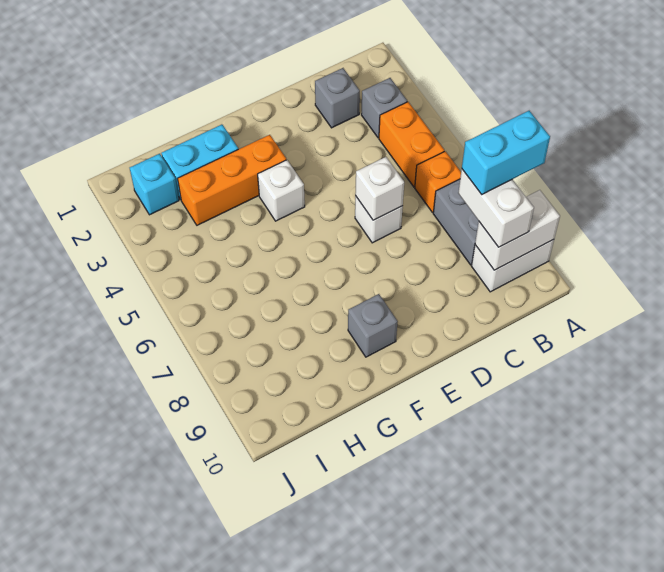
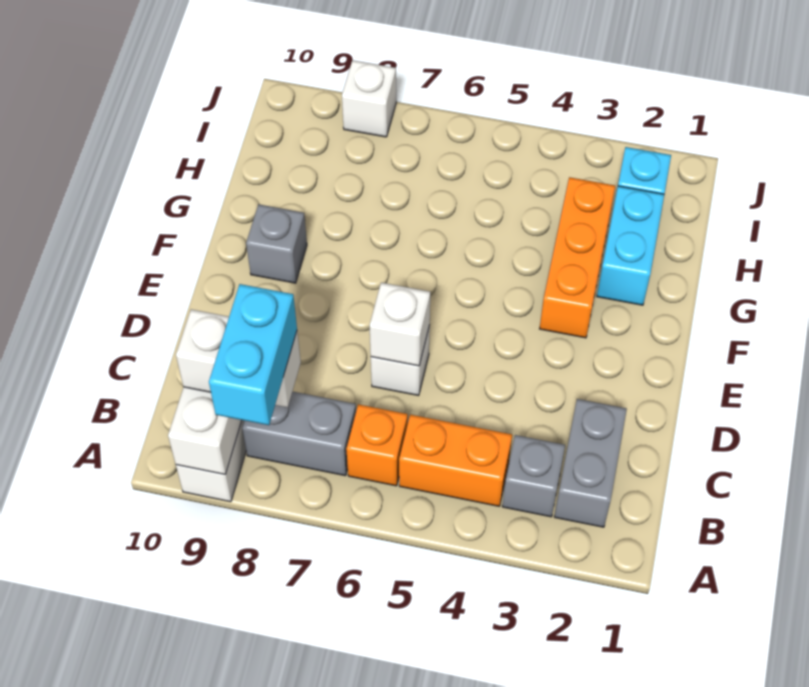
grey 1x1 brick [315,68,360,128] -> grey 1x2 brick [554,399,627,527]
white 1x1 brick [258,160,305,221] -> white 1x1 brick moved to [342,60,396,137]

